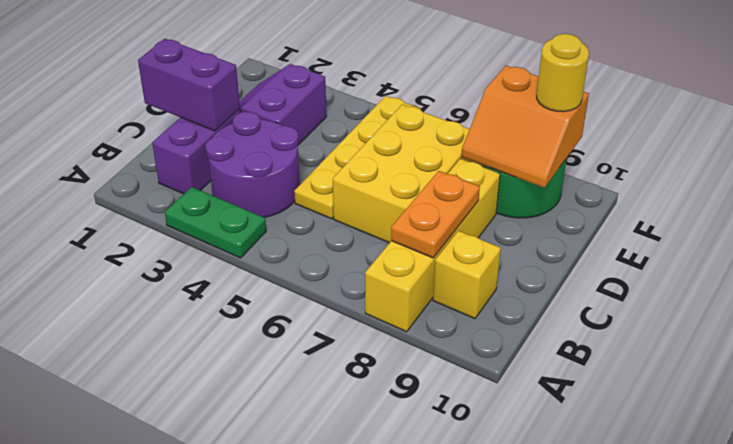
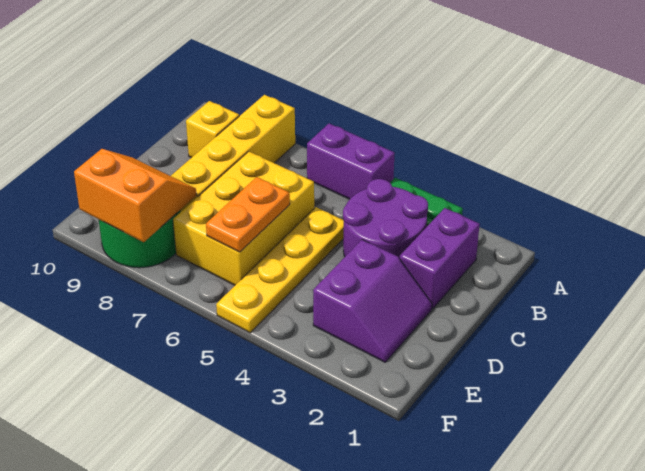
orange 1x2 plate [391,171,480,258] -> orange 1x2 plate moved to [206,177,290,252]
purple 1x2 brick [138,39,240,131] -> purple 1x2 brick moved to [307,124,395,199]
yellow 1x1 round brick [537,34,589,112] -> none

